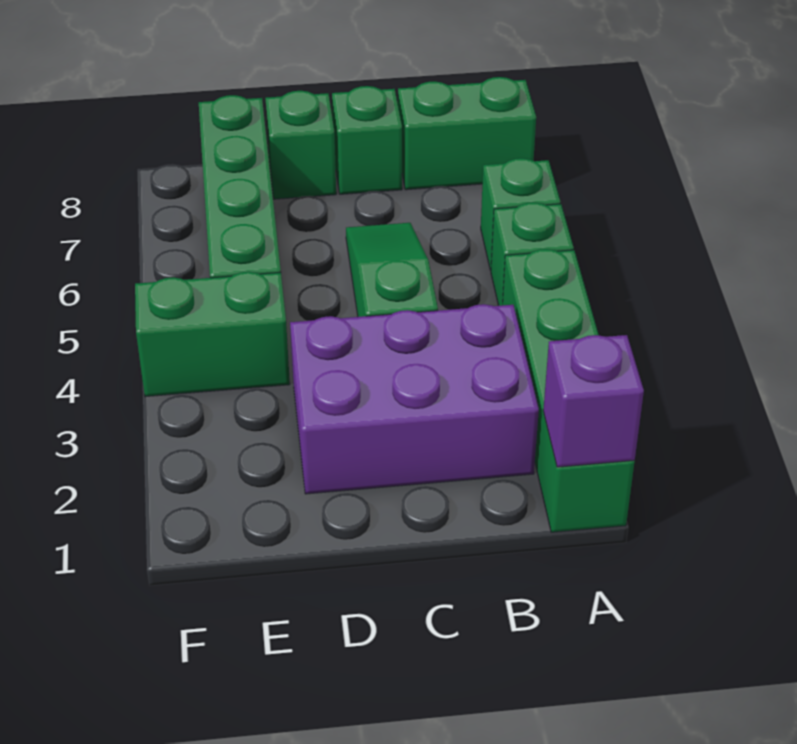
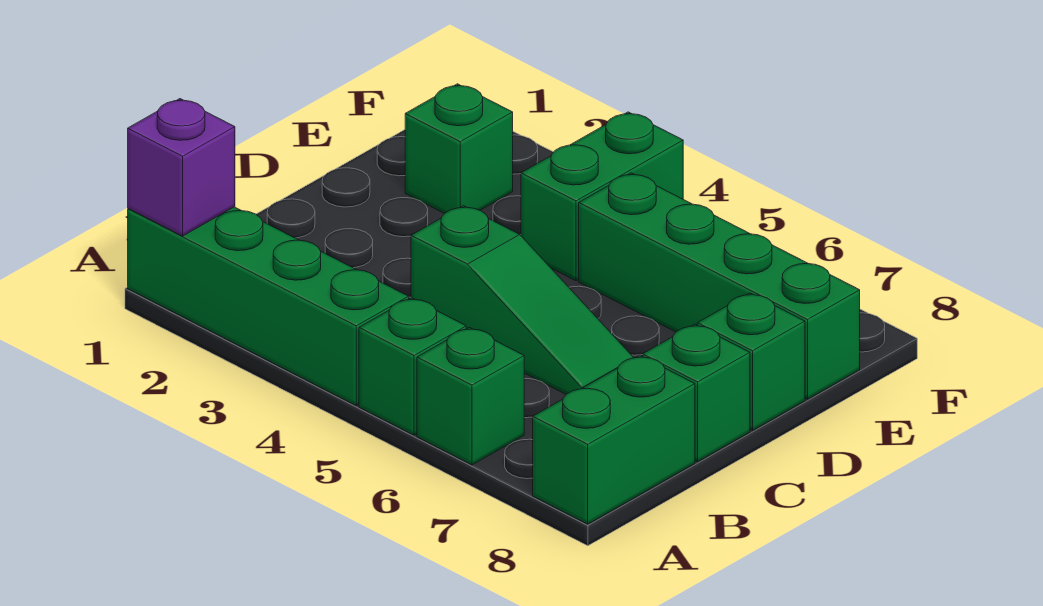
purple 2x3 brick [290,304,539,494] -> none
none -> green 1x1 brick [405,84,513,213]

